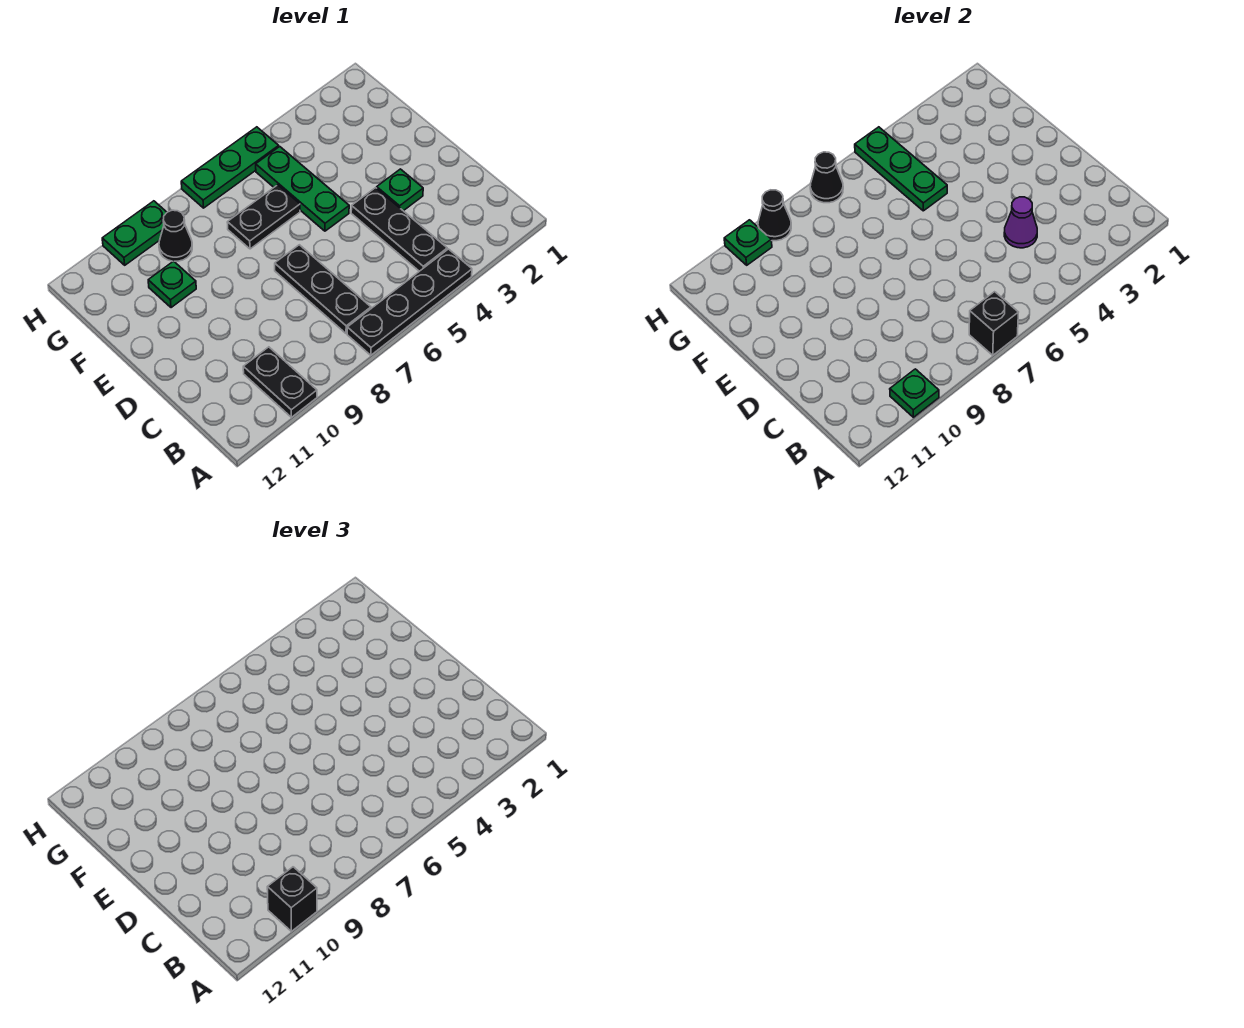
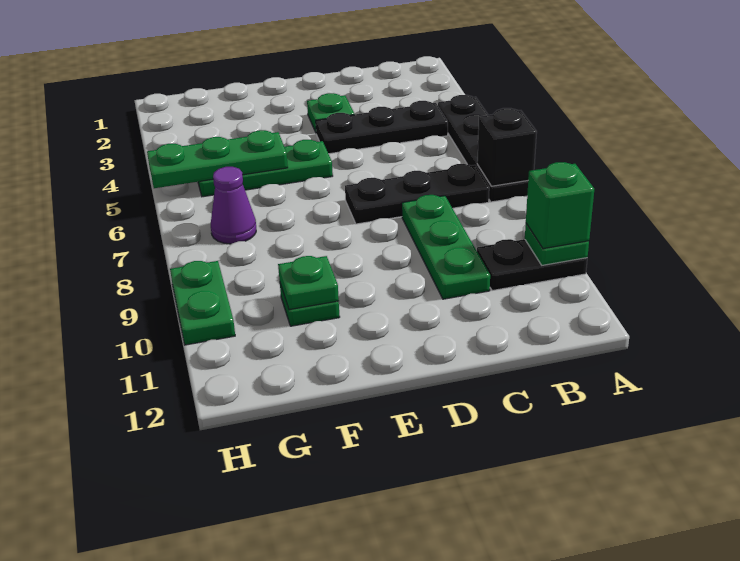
black 1x1 brick [267,867,317,931] -> green 1x1 brick [526,162,594,249]
purple 1x1 cone [1004,197,1037,248] -> purple 1x1 cone moved to [211,167,256,244]
black 1x2 plate [227,185,300,249] -> none
black 1x1 cone [159,210,192,261] -> none
green 1x3 plate [181,127,279,208] -> green 1x3 plate moved to [402,195,490,299]
black 1x1 cone [810,152,843,203] -> none
black 1x1 cone [758,190,791,241] -> none
green 1x1 plate [724,220,772,265] -> green 1x1 plate moved to [278,256,339,310]

